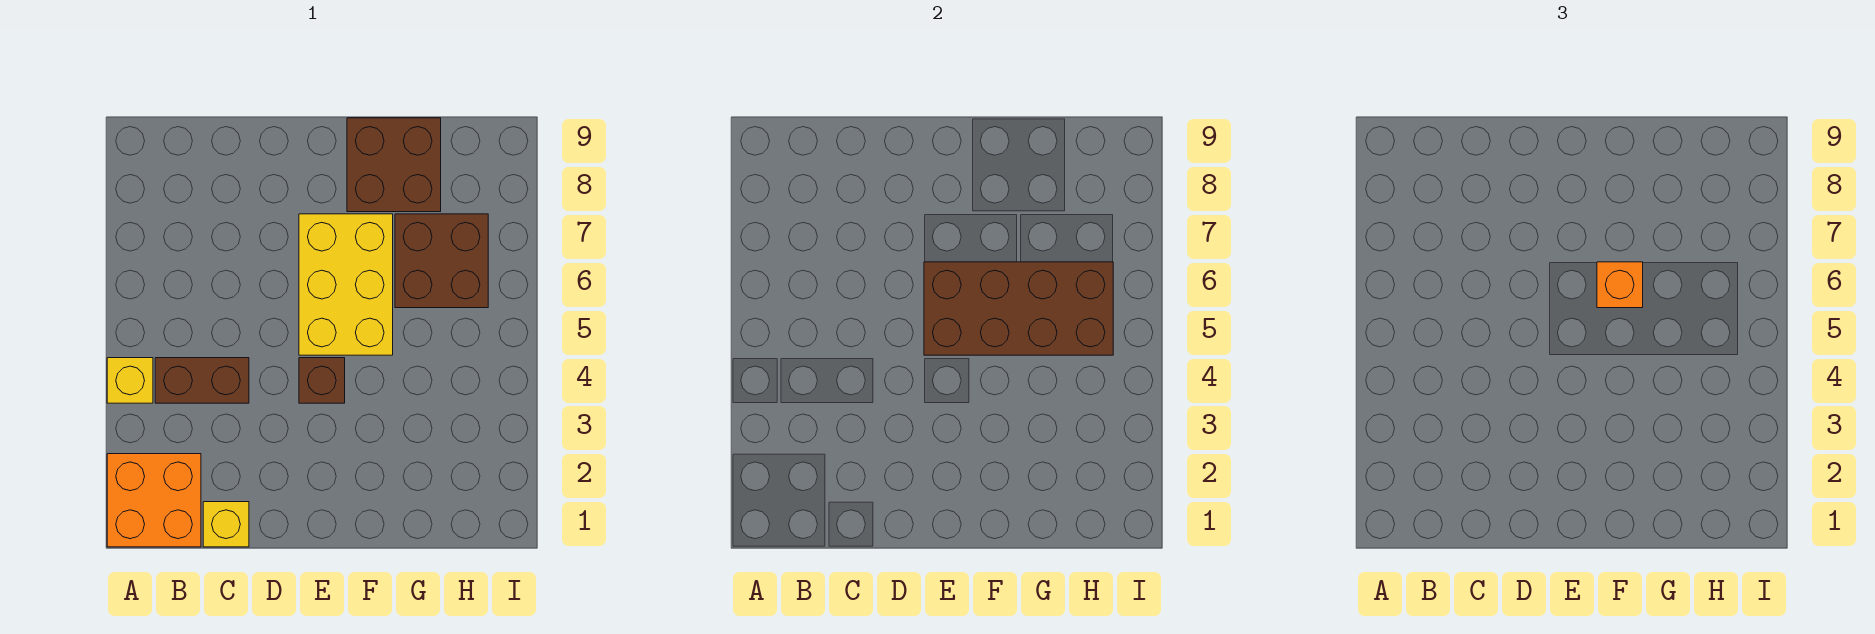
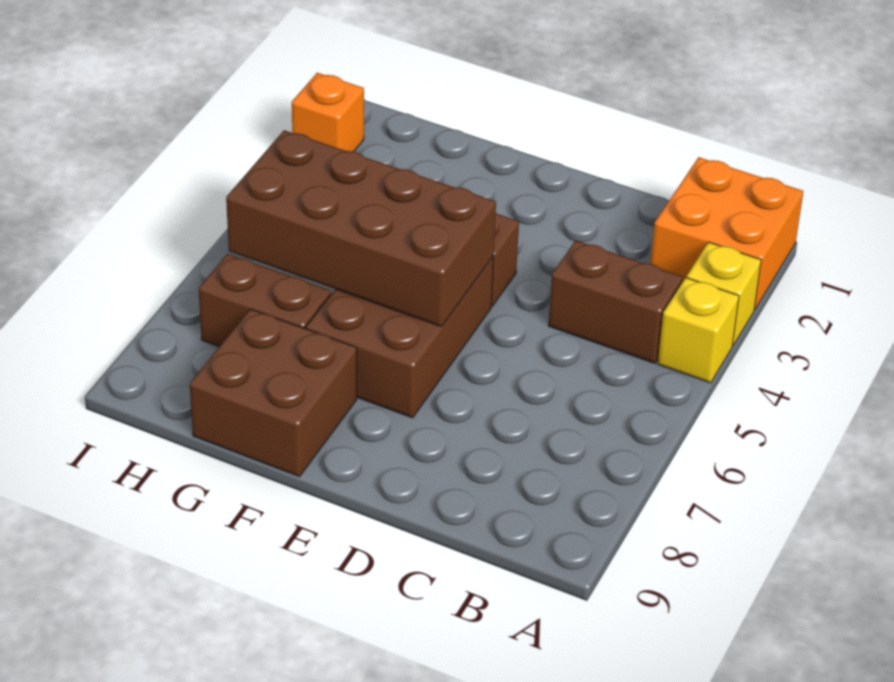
yellow 1x1 brick [203,502,249,547] -> yellow 1x1 brick moved to [687,242,761,346]
yellow 2x3 brick [299,214,393,355] -> brown 2x3 brick [306,256,494,418]
orange 1x1 brick [1597,262,1643,308] -> orange 1x1 brick moved to [292,73,364,152]
brown 2x2 brick [395,214,488,308] -> brown 1x2 brick [199,254,331,347]

